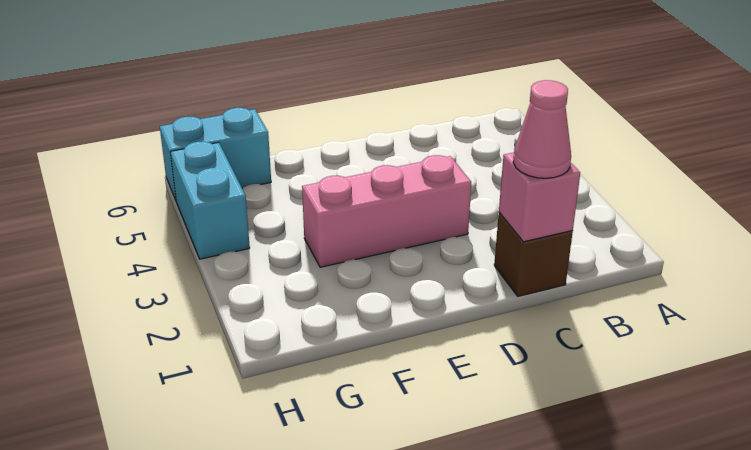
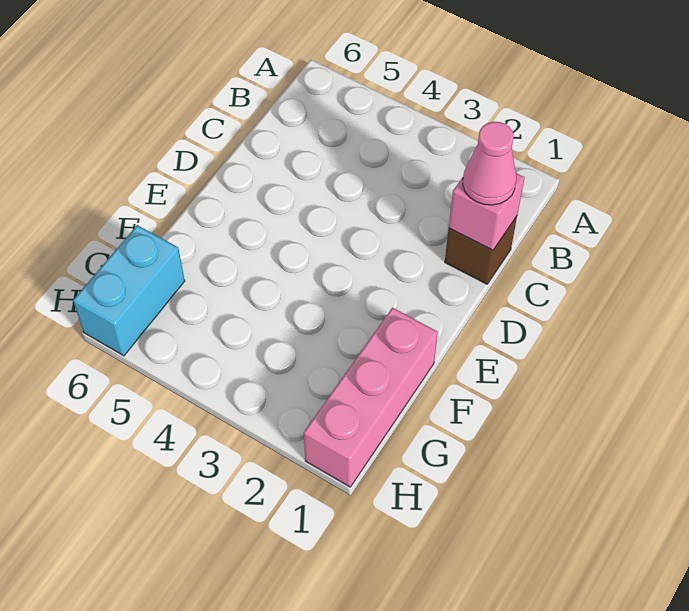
pink 1x3 brick [302,155,471,267] -> pink 1x3 brick moved to [304,308,438,487]
cyan 1x2 brick [170,142,250,259] -> none

